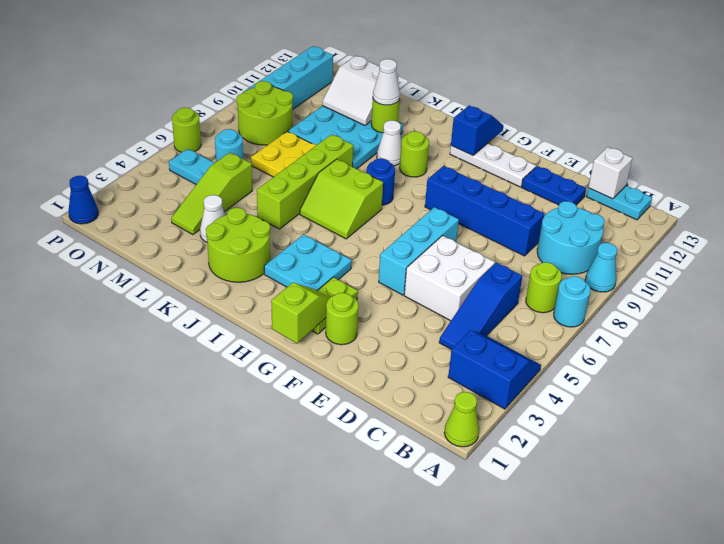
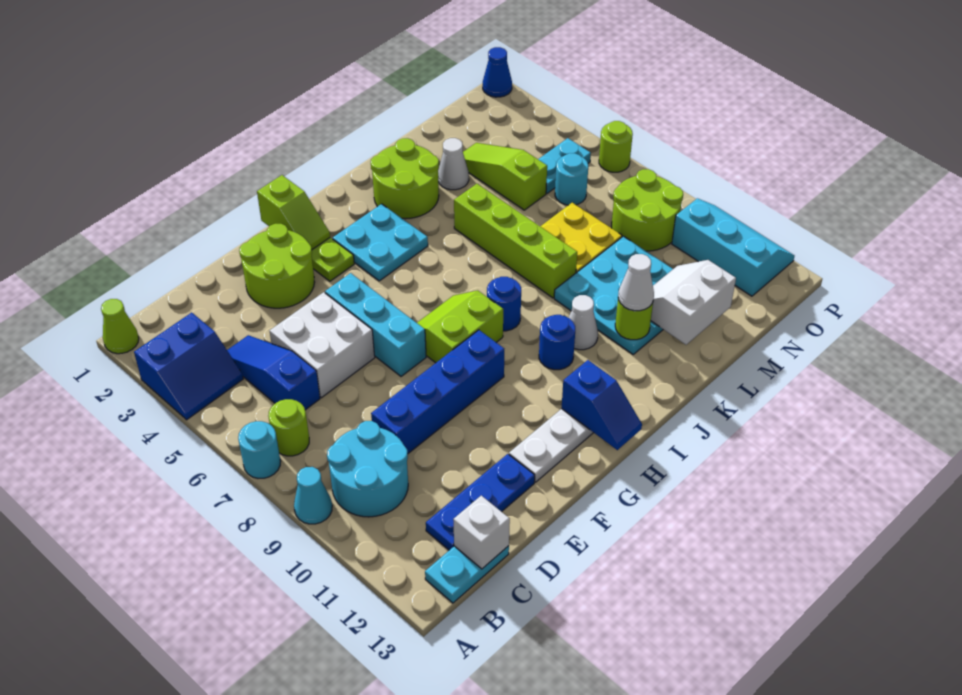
blue 1x2 plate [522,166,586,205] -> blue 1x3 plate [426,454,535,550]
lime 1x1 round brick [326,293,359,345] -> lime 2x2 round brick [239,224,315,308]
lime 2x2 slope [300,159,383,239] -> lime 2x2 slope moved to [417,290,503,363]
lime 1x1 round brick [400,131,429,177] -> blue 1x1 round brick [539,315,575,370]

